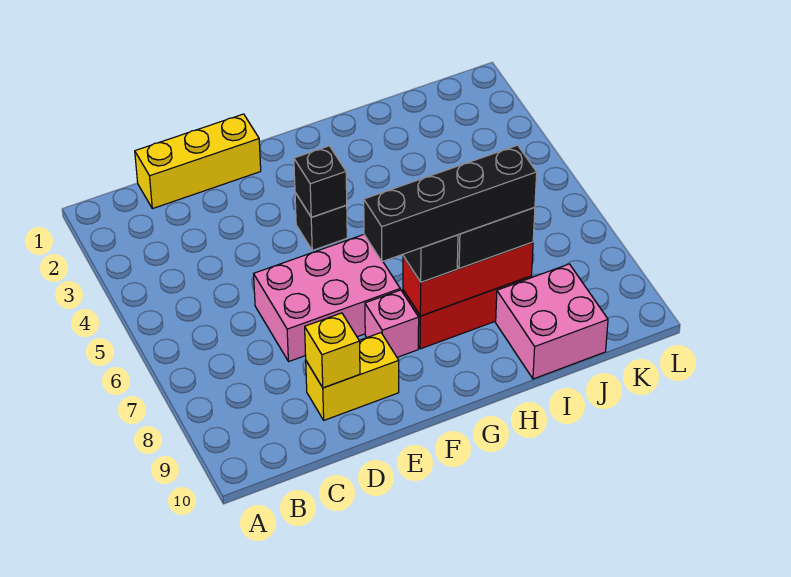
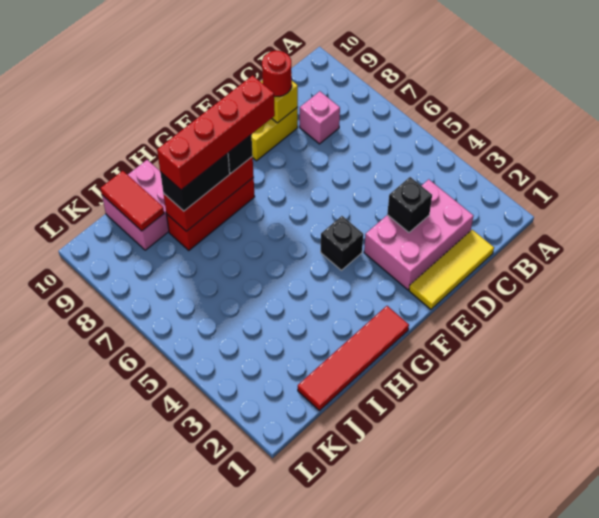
yellow 1x3 brick [135,114,261,209] -> yellow 1x3 tile [409,230,494,309]
pink 2x3 brick [254,235,400,362] -> pink 2x3 brick moved to [364,179,474,290]
none -> red 1x1 round brick [262,51,292,96]
black 1x1 brick [294,146,347,217] -> black 1x1 brick moved to [387,177,432,232]
pink 1x1 brick [365,290,419,357] -> pink 1x1 brick moved to [300,91,340,144]
black 1x4 brick [364,145,537,262] -> red 1x4 brick [157,75,275,190]
none -> red 1x4 tile [298,306,409,411]
none -> red 1x2 tile [100,171,164,231]

